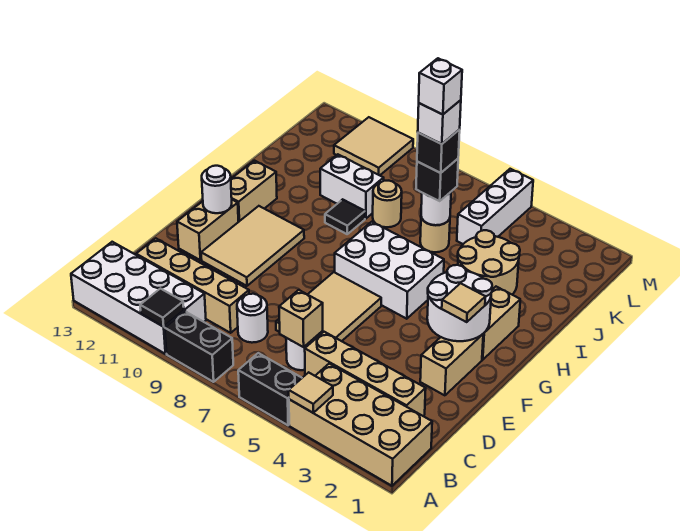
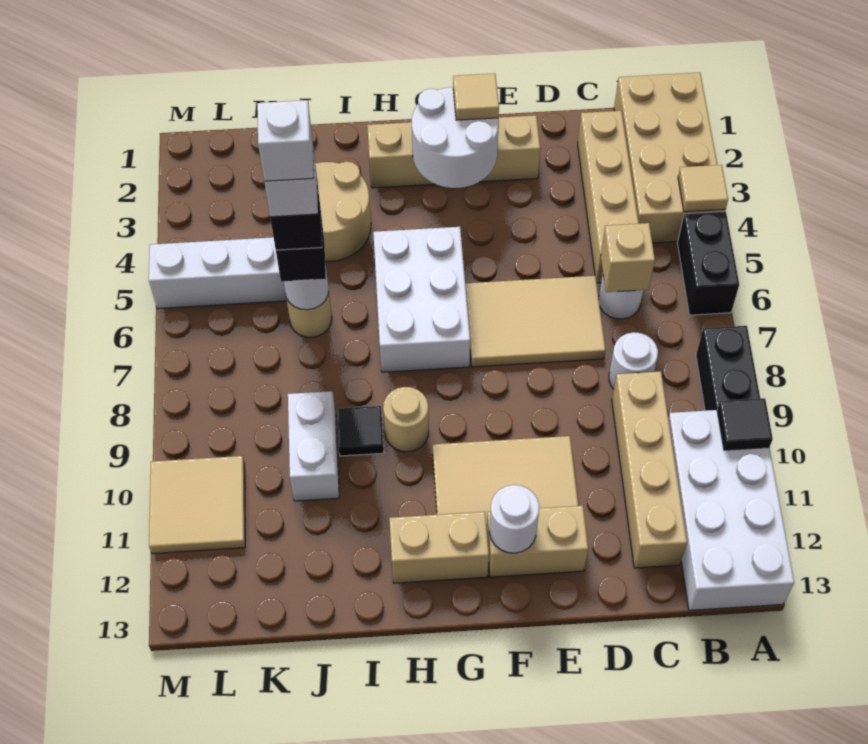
tan 1x1 round brick [373,181,402,227] -> tan 1x1 round brick moved to [383,387,429,452]

